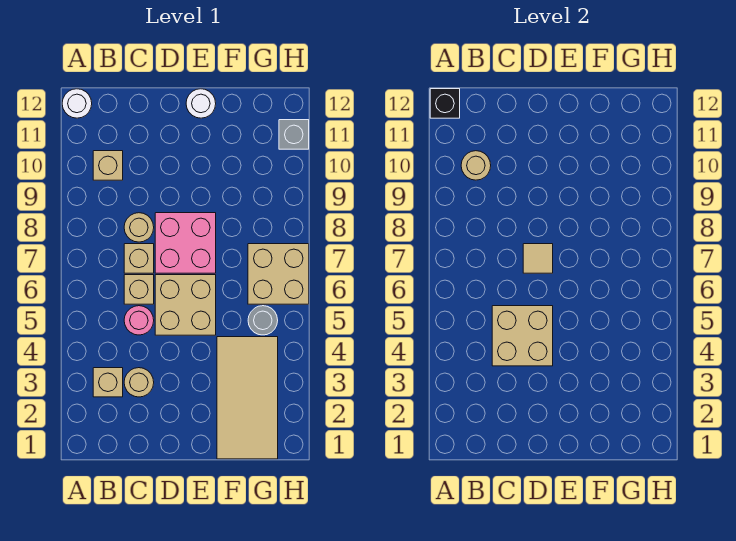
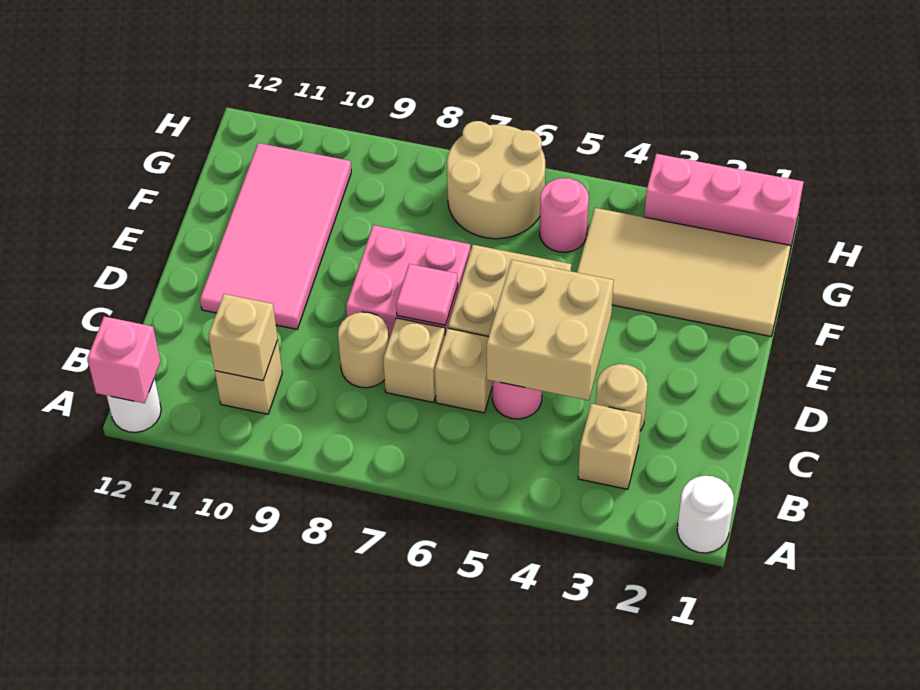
black 1x1 brick [430,89,460,118] -> pink 1x1 brick [87,316,160,403]
tan 1x1 round brick [461,151,491,180] -> tan 1x1 brick [208,294,278,381]
tan 1x1 tile [523,244,553,273] -> pink 1x1 tile [396,264,458,325]
none -> pink 2x4 tile [200,143,351,329]
white 1x1 round brick [186,89,216,118] -> white 1x1 round brick moved to [677,476,734,553]
grey 1x1 round brick [248,306,278,335] -> pink 1x1 round brick [540,178,589,252]
tan 2x2 brick [248,244,309,304] -> tan 2x2 round brick [447,121,545,239]
none -> pink 1x3 brick [644,154,803,250]
grey 1x1 brick [279,120,309,149] -> none

